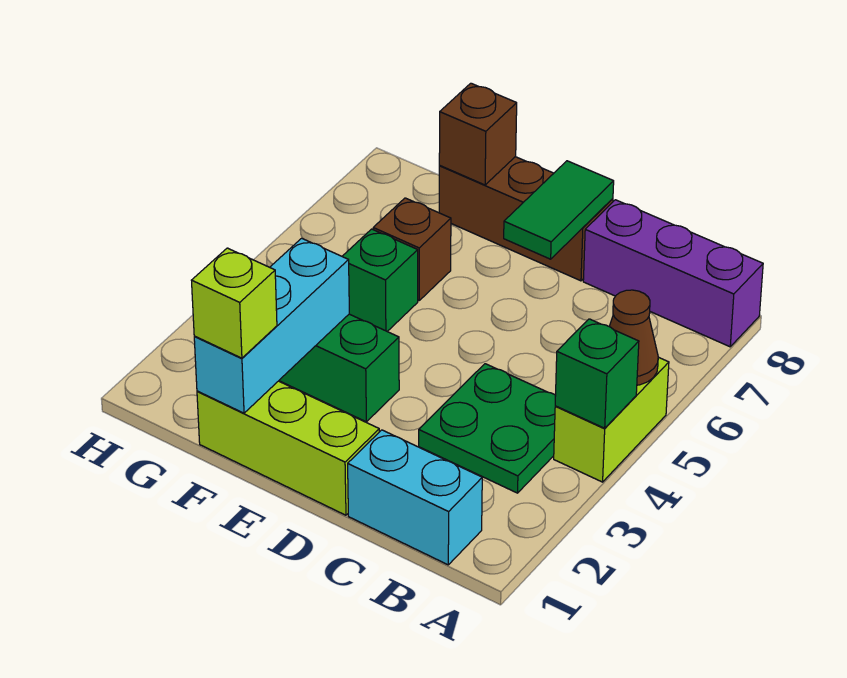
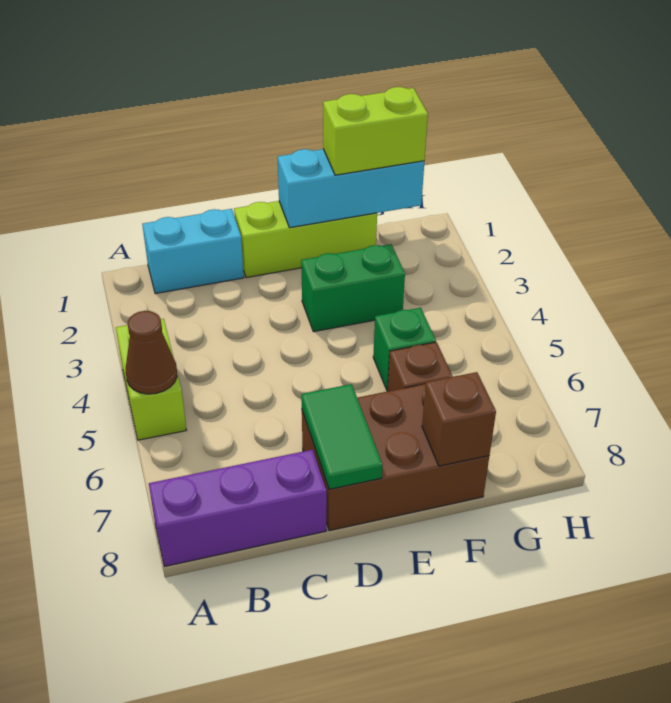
green 1x1 brick [555,319,639,428] -> none
green 2x2 plate [419,364,556,493] -> none
brown 1x3 brick [439,157,613,281] -> brown 2x3 brick [302,384,489,531]
cyan 1x3 brick [194,238,349,413] -> cyan 1x3 brick turned to [278,149,424,228]
lime 1x1 brick [192,248,277,358] -> lime 1x2 brick [323,87,428,175]

